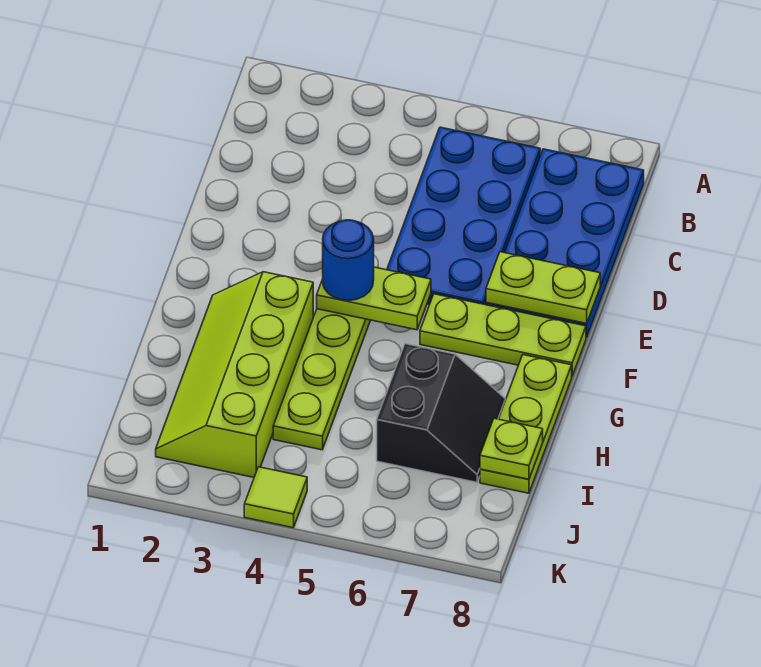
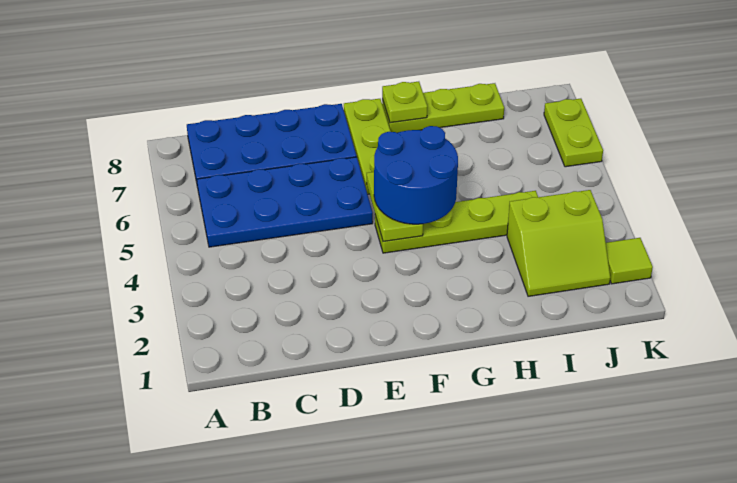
lime 1x2 plate [486,252,600,323] -> lime 1x2 plate moved to [544,99,603,167]
blue 1x1 round brick [323,220,374,300] -> blue 2x2 round brick [374,126,458,224]
lime 2x4 slope [156,272,313,477] -> lime 2x2 slope [507,190,610,296]
black 2x2 slope [377,344,506,482] -> none
lime 1x1 plate [480,418,543,479] -> lime 1x1 plate moved to [382,82,427,123]
lime 1x1 tile [244,467,307,528] -> lime 1x1 tile moved to [606,238,653,284]

